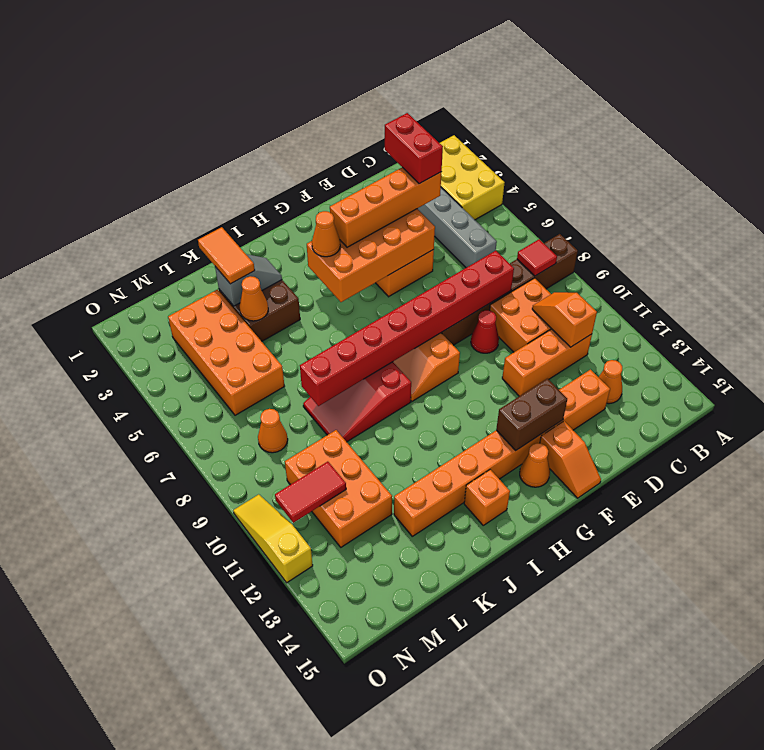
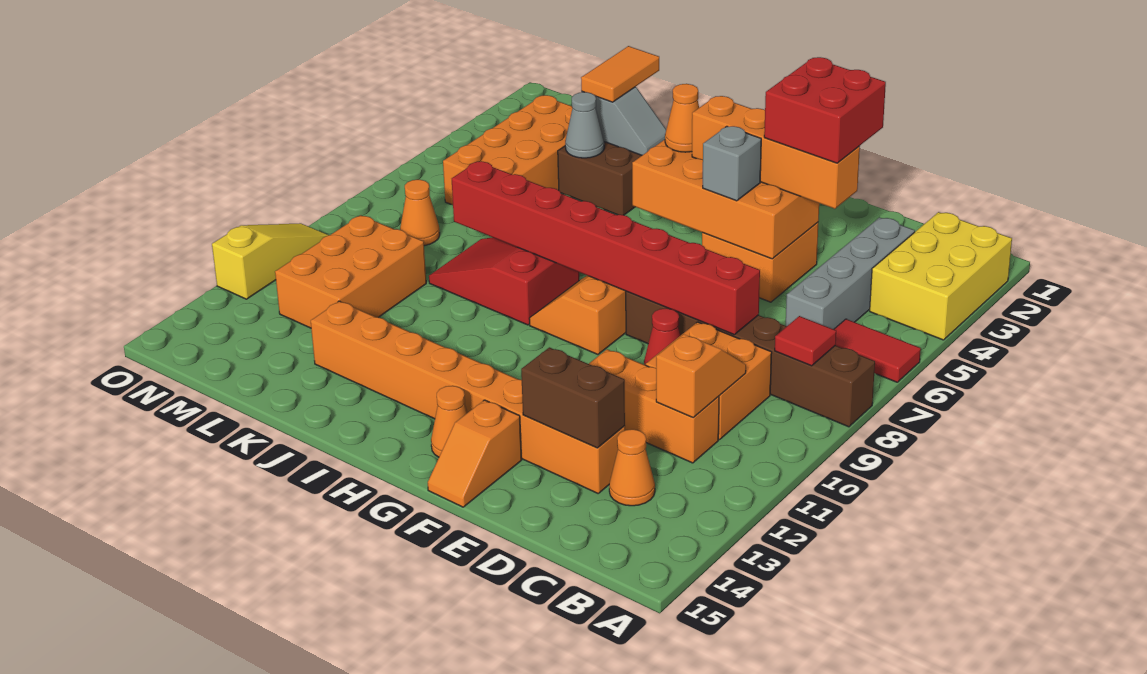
red 1x2 brick [385,113,443,184] -> red 2x2 brick [764,57,886,163]
none -> grey 1x1 brick [703,126,761,201]
brown 1x2 brick [496,379,567,450] -> brown 1x2 brick moved to [521,347,625,448]
orange 1x1 brick [464,469,510,525] -> none
orange 1x1 cone [240,276,268,321] -> grey 1x1 cone [565,92,604,158]
red 1x2 tile [275,462,346,523] -> red 1x2 tile moved to [834,319,921,382]

